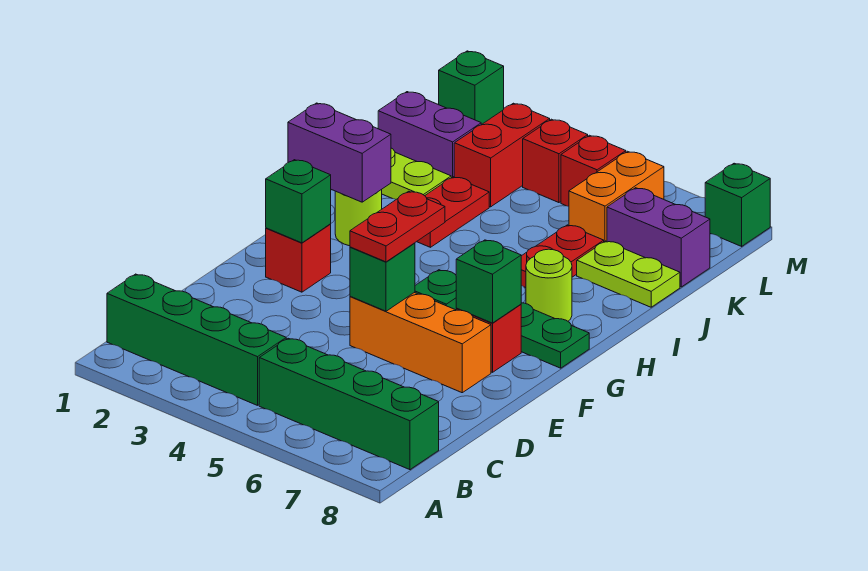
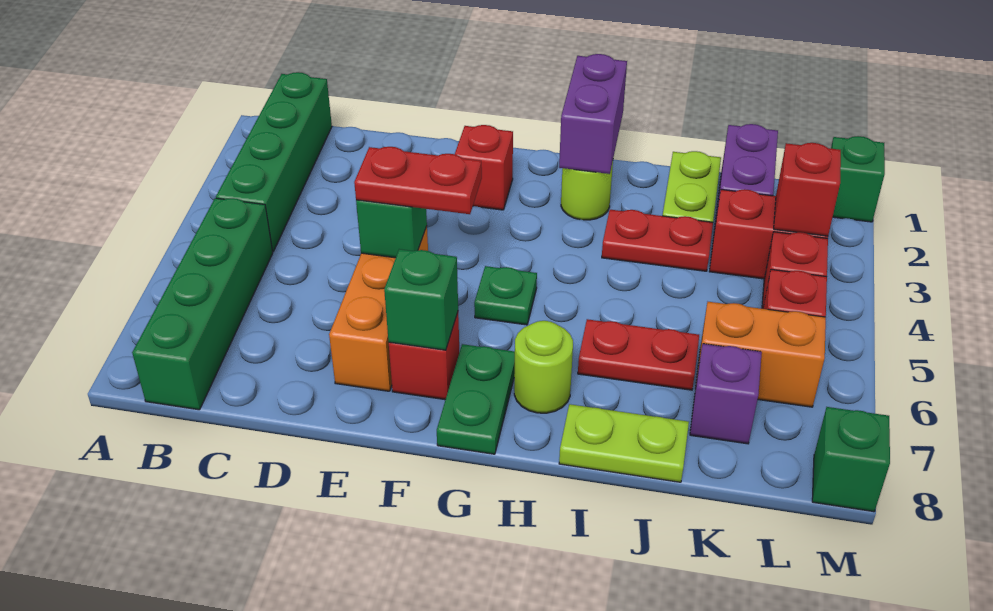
green 1x1 brick [266,160,331,243] -> none
lime 1x2 plate [577,241,680,307] -> lime 1x2 plate turned to [559,404,689,482]
purple 1x2 brick [607,188,710,287] -> purple 1x1 brick [690,344,762,444]
none -> red 1x1 brick [774,143,841,236]

